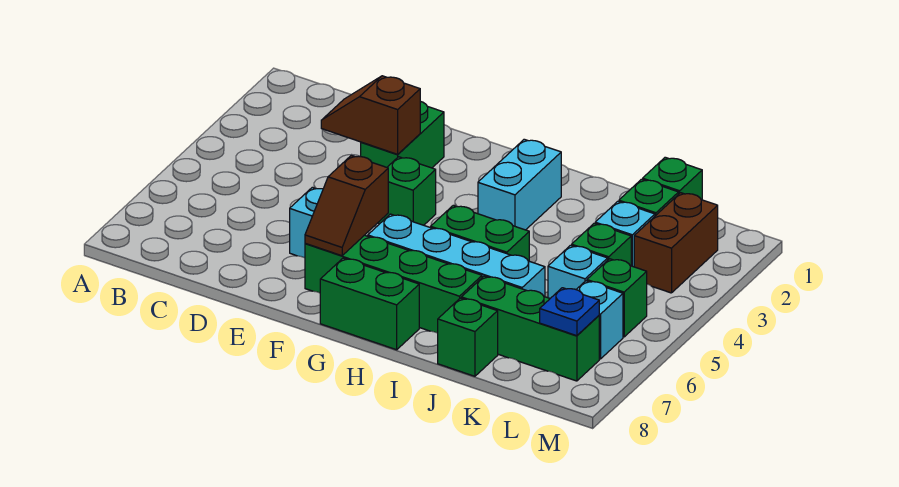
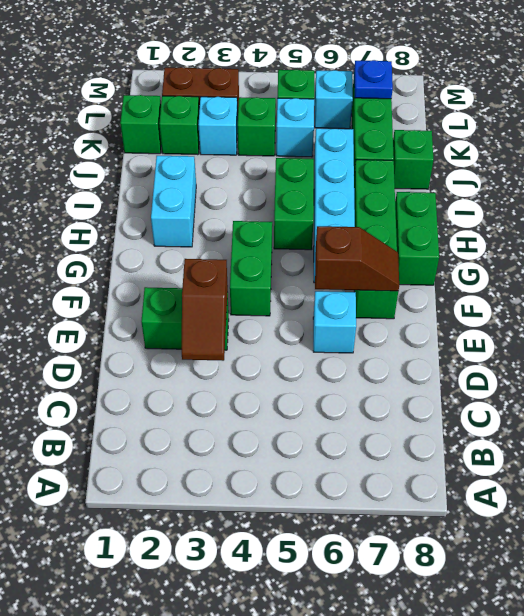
green 1x1 brick [378,157,436,225] -> green 1x2 brick [230,221,272,316]
cyan 1x2 brick [478,139,561,230] -> cyan 1x2 brick turned to [151,156,196,247]

